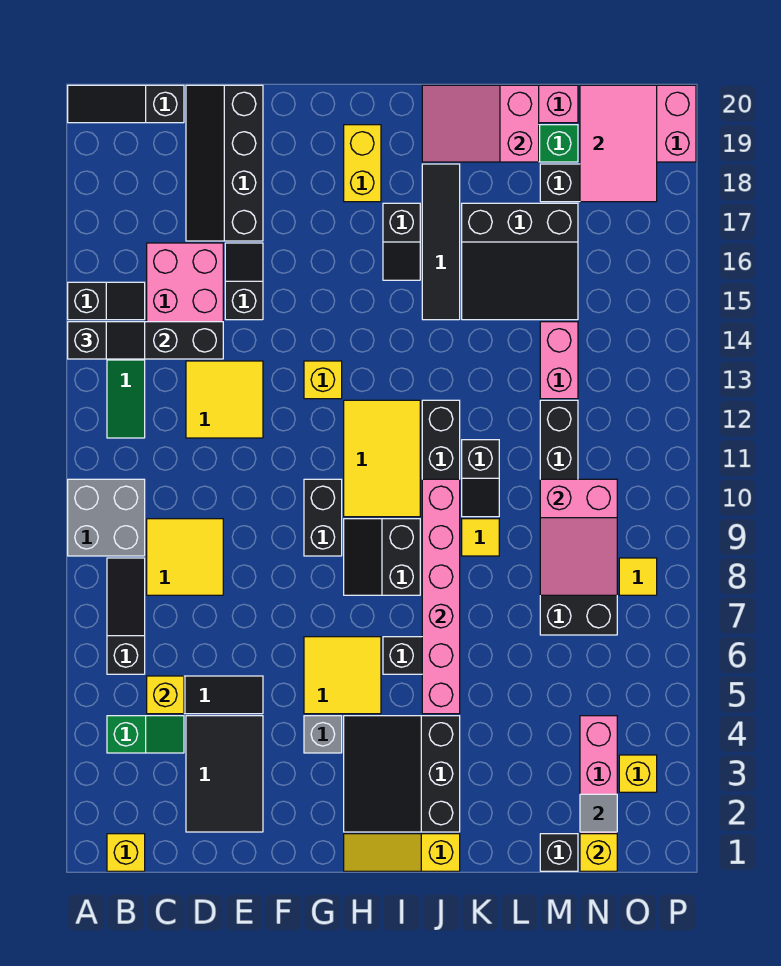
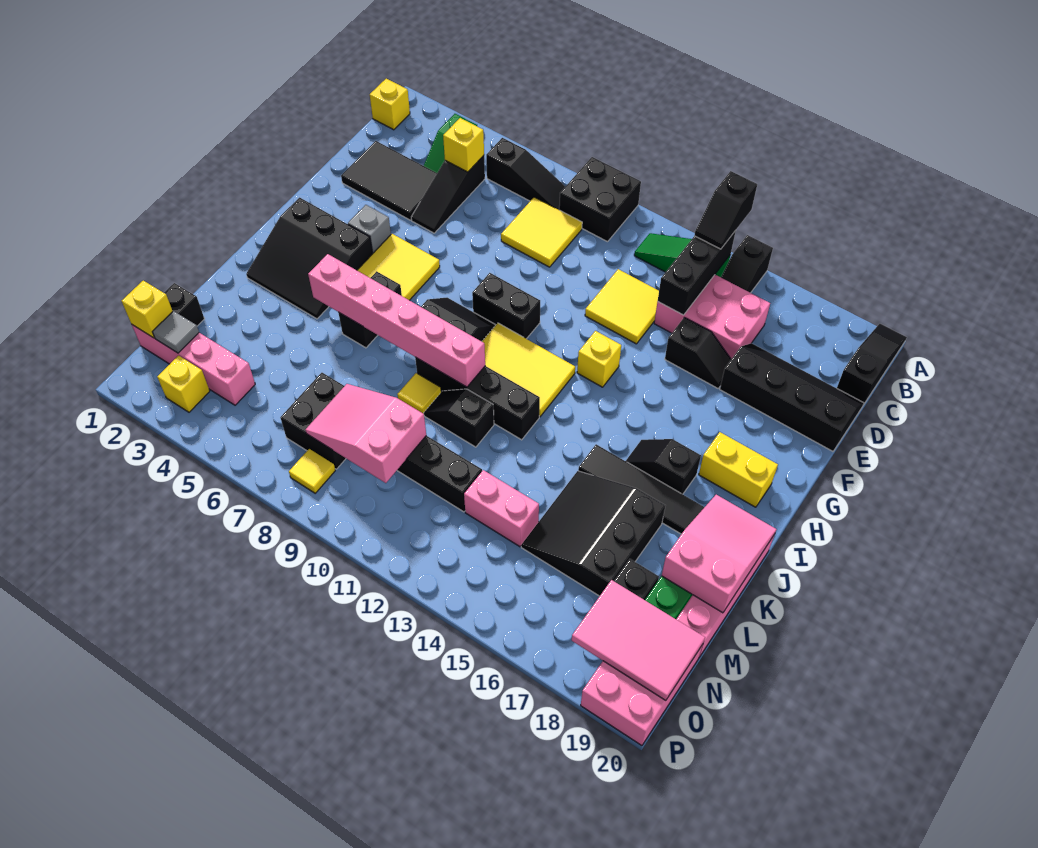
grey 2x2 brick [68,479,145,556] -> black 2x2 brick [559,157,641,242]
yellow 1x3 slope [344,834,460,871] -> none
black 3x3 slope [344,716,460,832] -> black 3x3 slope turned to [246,198,372,319]

